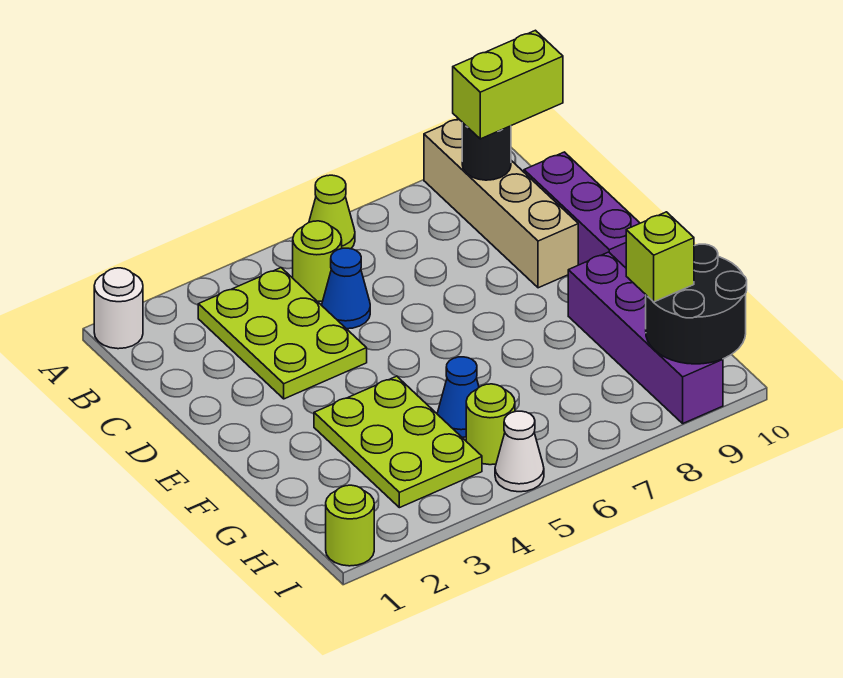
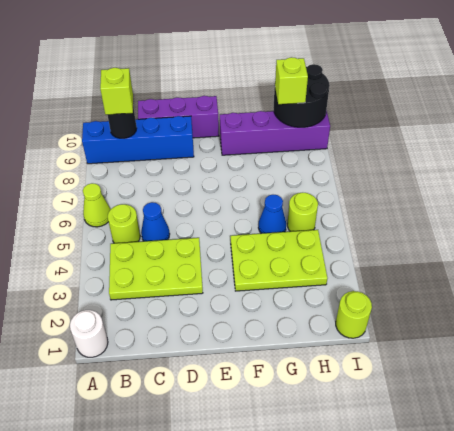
tan 1x4 brick [424,119,578,288] -> blue 1x4 brick [82,116,194,164]
lime 1x2 brick [453,30,563,139] -> lime 1x1 brick [100,68,133,115]
white 1x1 cone [495,411,544,492] -> none

